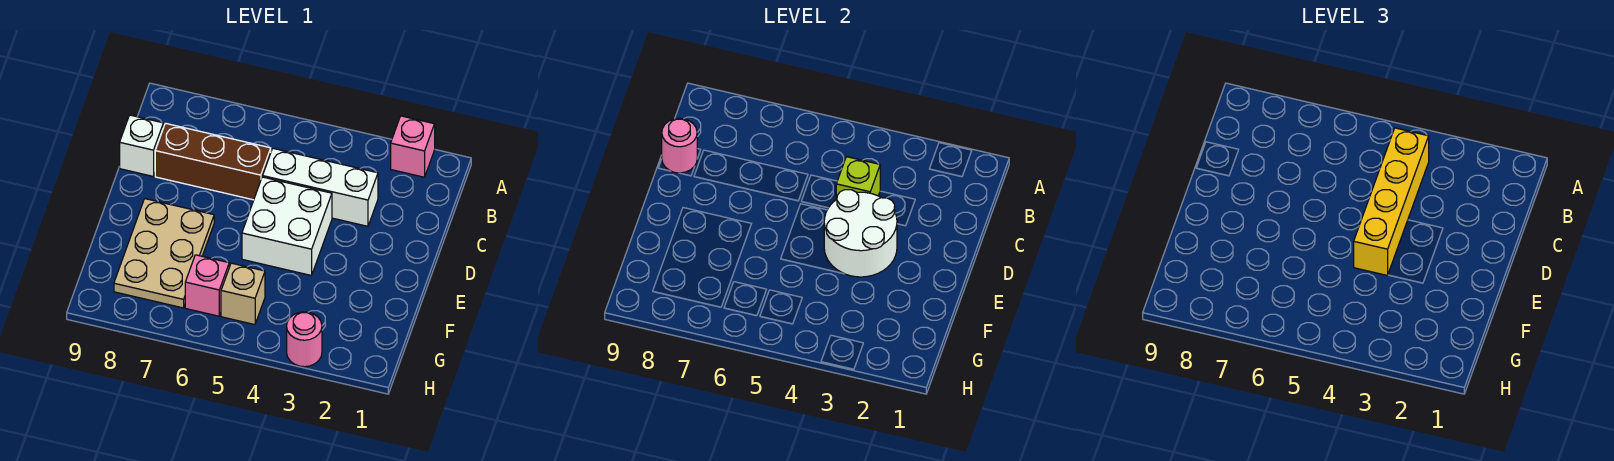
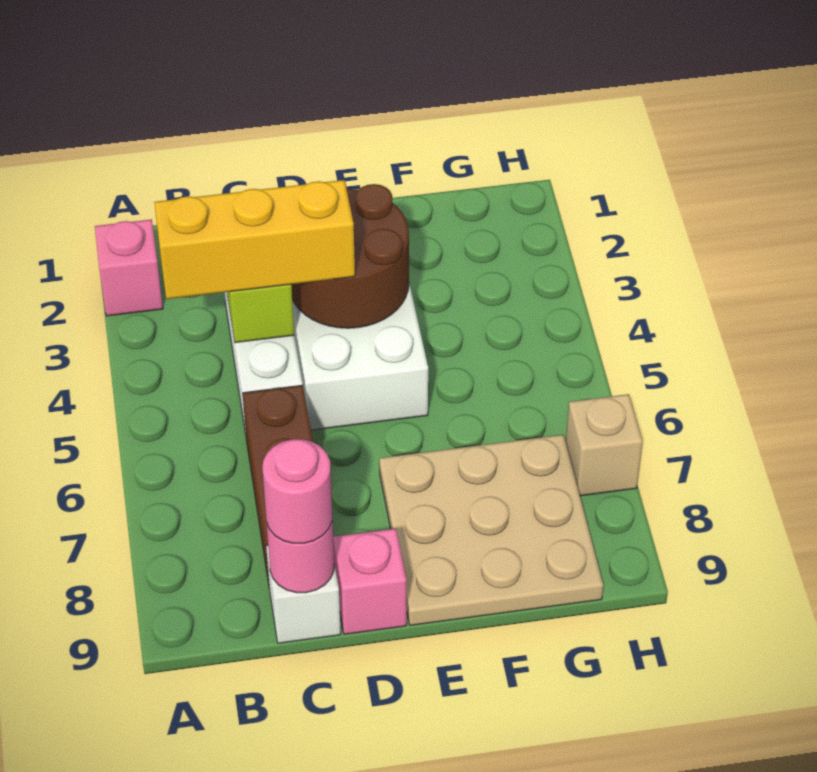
yellow 1x4 brick [1354,128,1429,276] -> yellow 1x3 brick [154,180,355,299]
white 2x2 round brick [824,190,897,277] -> brown 2x2 round brick [291,184,409,328]
tan 2x3 plate [114,199,214,308] -> tan 3x3 plate [379,435,603,625]
tan 1x1 brick [221,263,265,325] -> tan 1x1 brick moved to [566,394,642,496]
pink 1x1 brick [185,255,229,316] -> pink 1x1 brick moved to [333,529,407,634]
pink 1x1 round brick [287,312,322,367] -> pink 1x1 round brick moved to [263,439,332,543]

